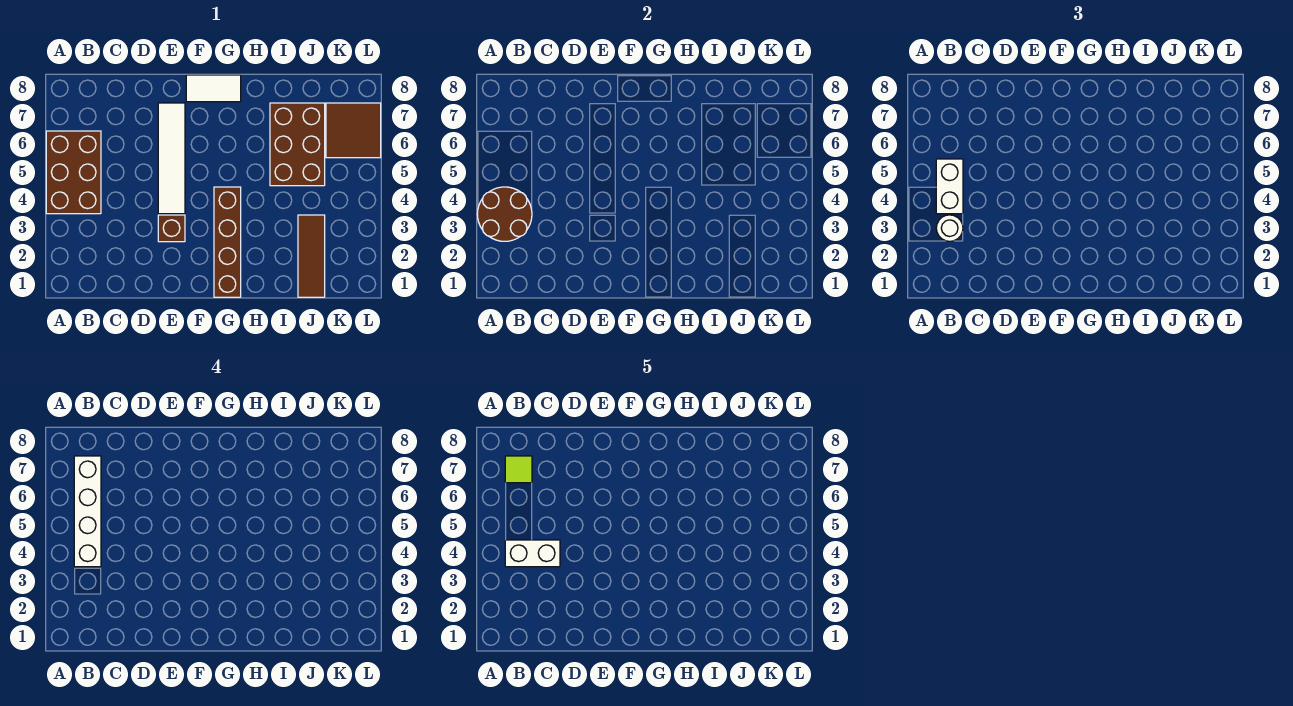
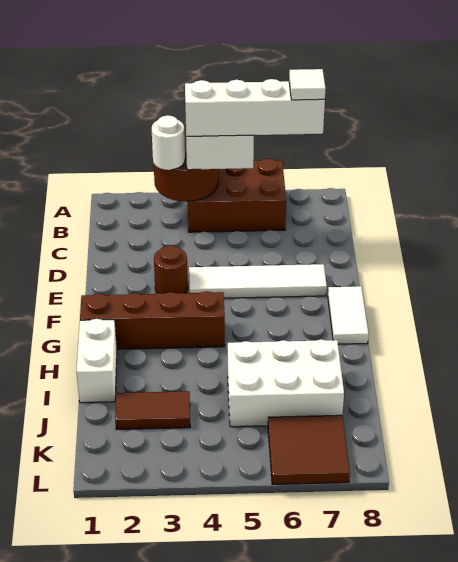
white 1x2 brick [505,540,560,567] -> white 1x2 brick moved to [76,319,117,403]
lime 1x1 tile [505,456,532,483] -> white 1x1 tile [289,69,326,100]
brown 1x1 brick [158,215,185,242] -> brown 1x1 round brick [154,245,188,294]
brown 2x3 brick [270,103,325,186] -> white 2x3 brick [228,339,344,427]
brown 1x3 tile [298,215,325,297] -> brown 1x2 tile [115,391,190,430]

